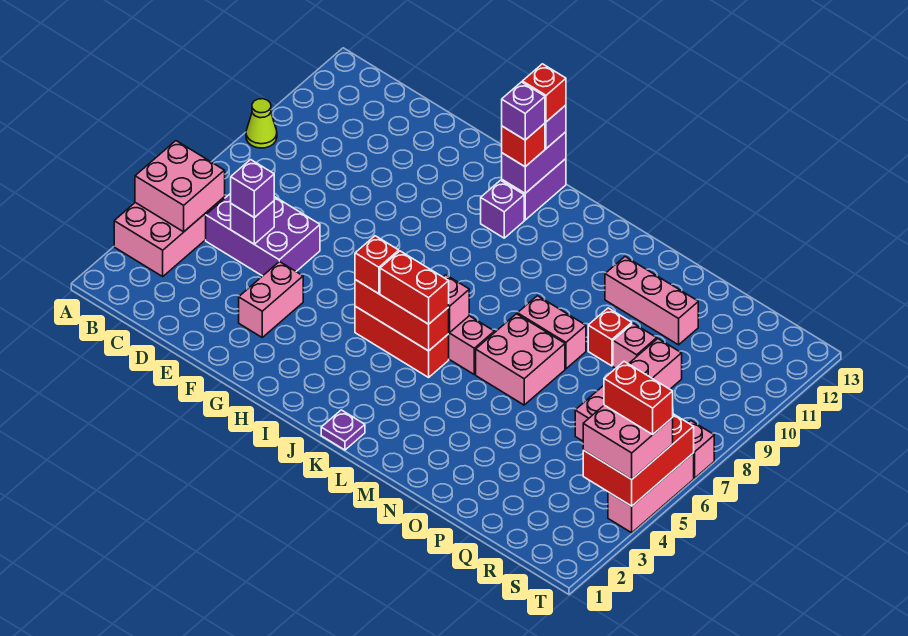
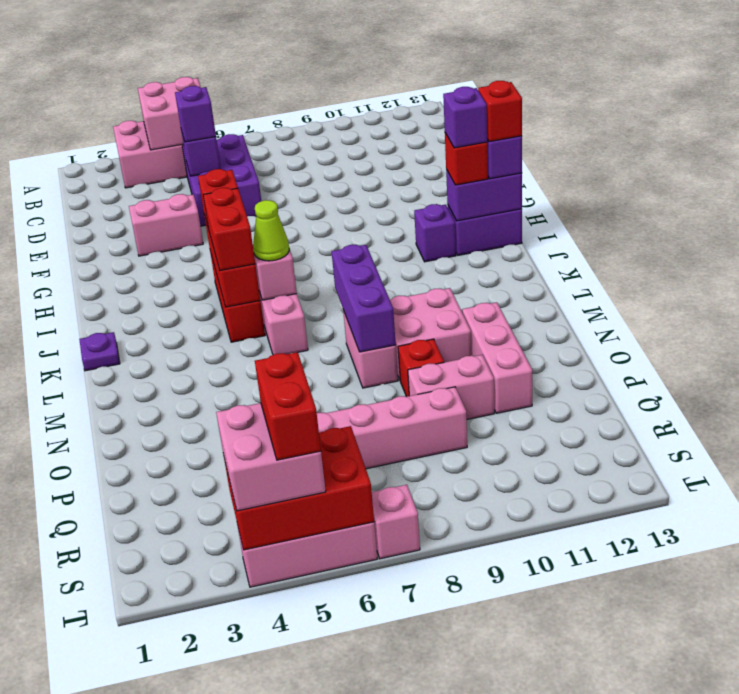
lime 1x1 cone [246,99,277,148] -> lime 1x1 cone moved to [253,200,289,261]
none -> purple 1x3 brick [332,245,396,352]
pink 2x2 brick [476,314,565,405] -> pink 2x2 brick moved to [390,288,472,380]
pink 1x1 brick [613,323,657,368] -> pink 1x2 brick [408,355,494,419]

